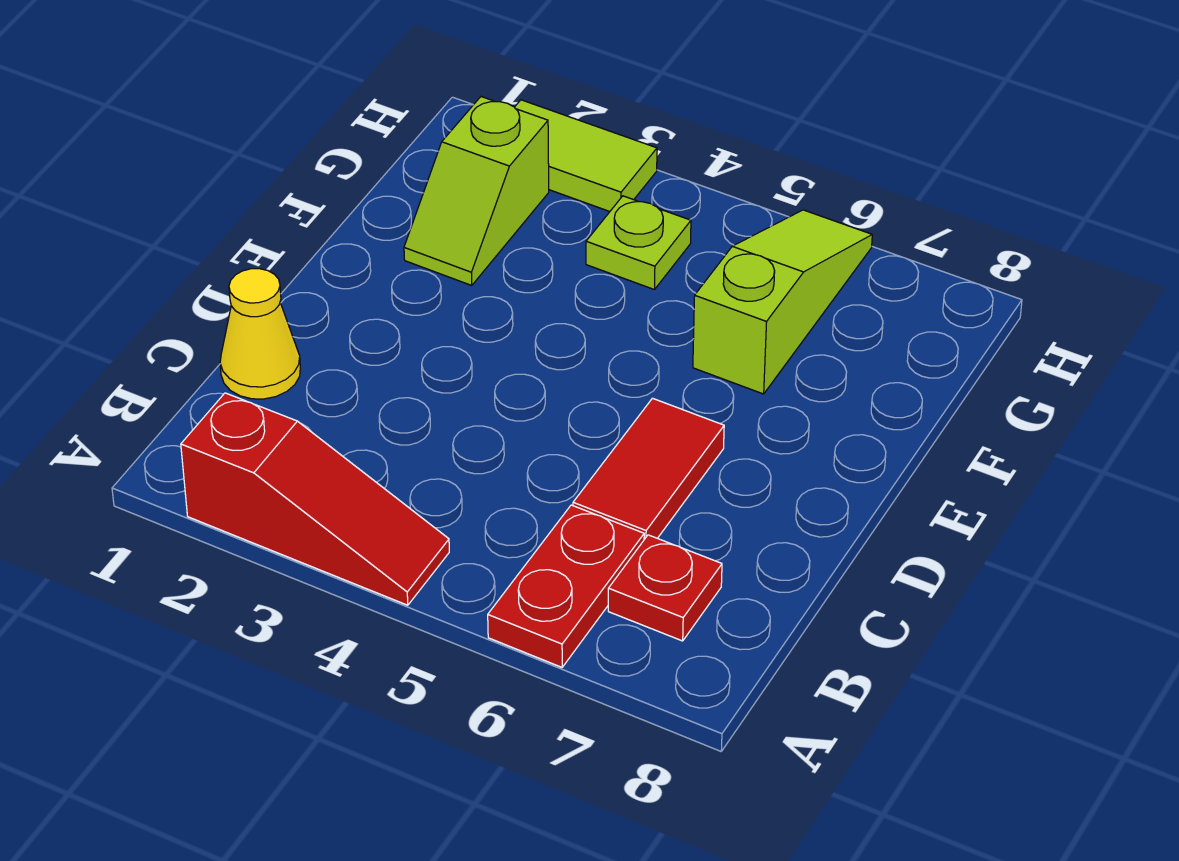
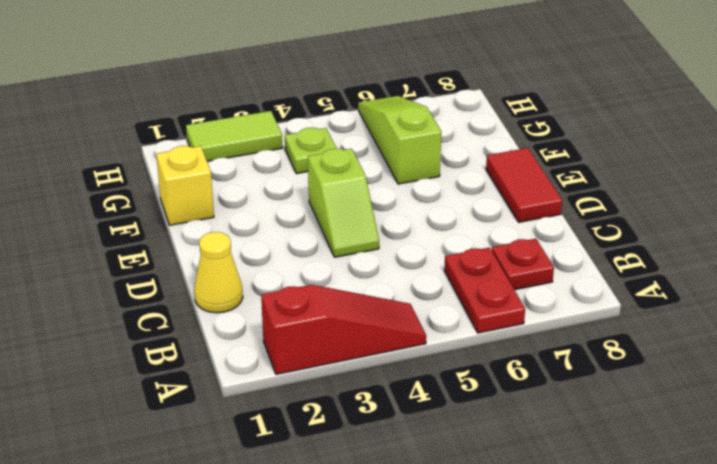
red 1x2 tile [573,398,724,539] -> red 1x2 tile moved to [486,148,562,222]
none -> yellow 1x1 brick [156,146,214,225]
lime 1x2 slope [404,97,549,285] -> lime 1x2 slope moved to [308,148,379,257]

